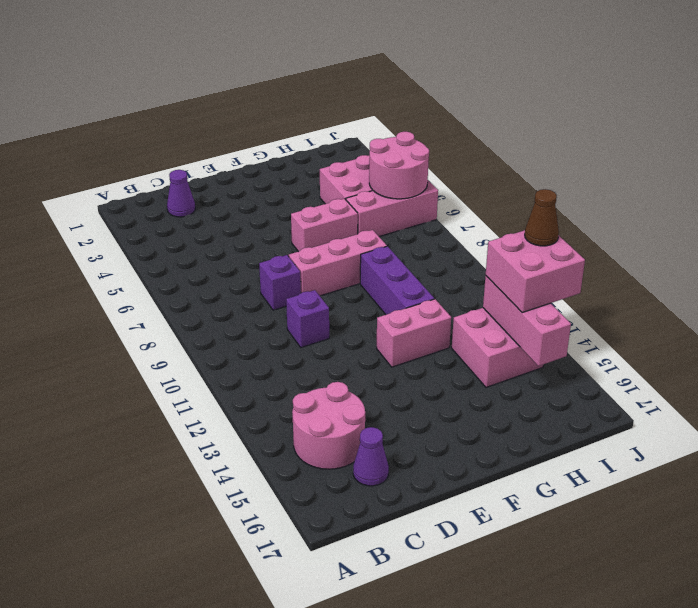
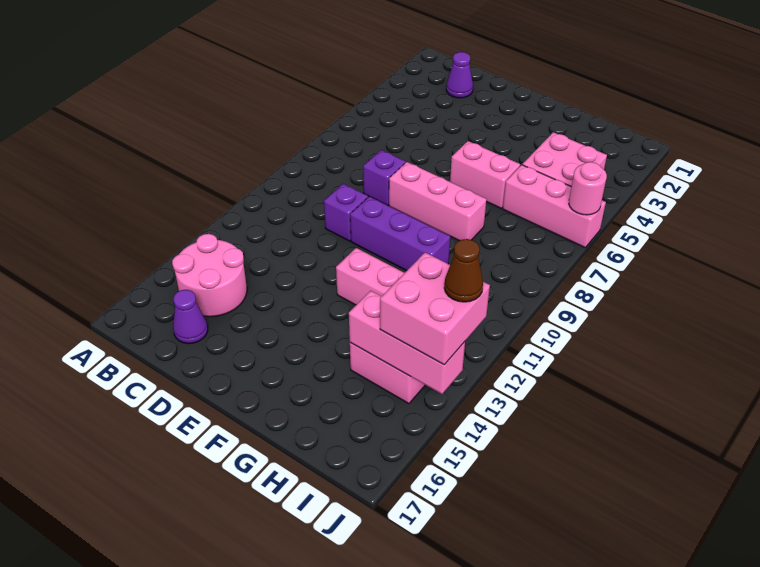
purple 1x3 brick [360,246,434,315] -> purple 1x3 brick turned to [350,197,450,271]
pink 2x2 round brick [369,132,429,199] -> pink 1x1 round brick [569,162,607,215]
pink 1x3 brick [483,276,571,366] -> pink 1x3 brick turned to [349,291,465,394]

